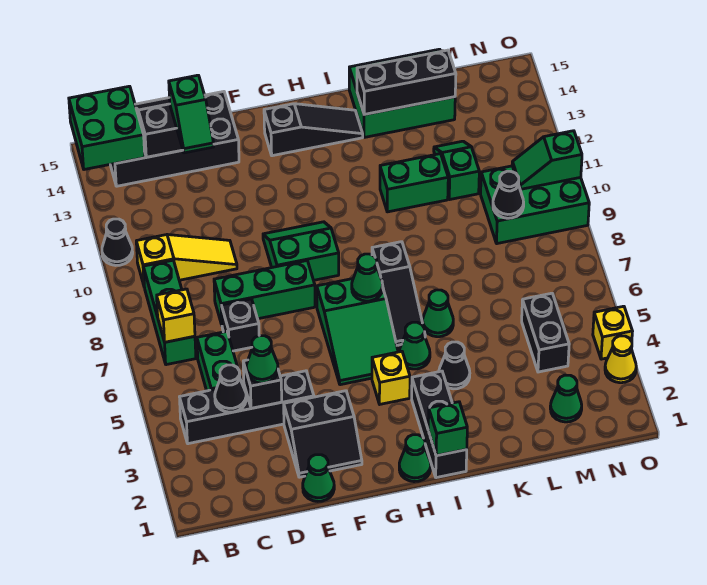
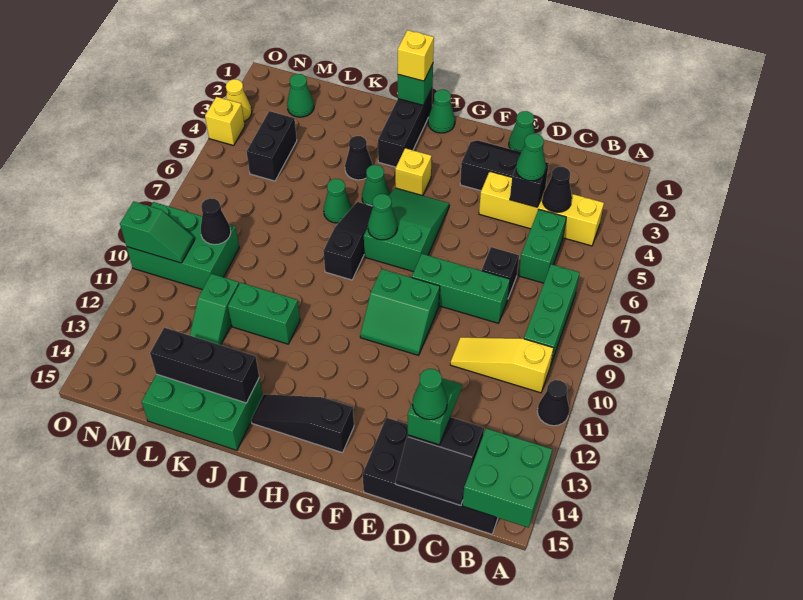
black 1x4 brick [180,371,314,444] -> yellow 1x4 brick [479,172,604,246]
yellow 1x1 brick [157,289,195,342] -> yellow 1x1 brick moved to [398,30,434,81]
none -> green 1x1 cone [413,369,447,420]

